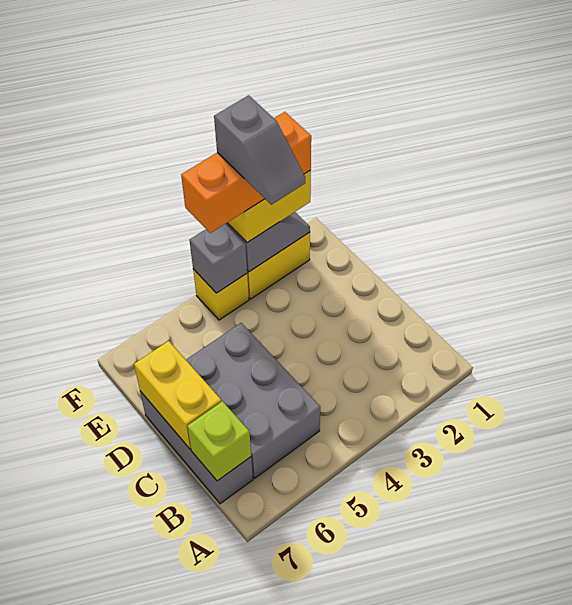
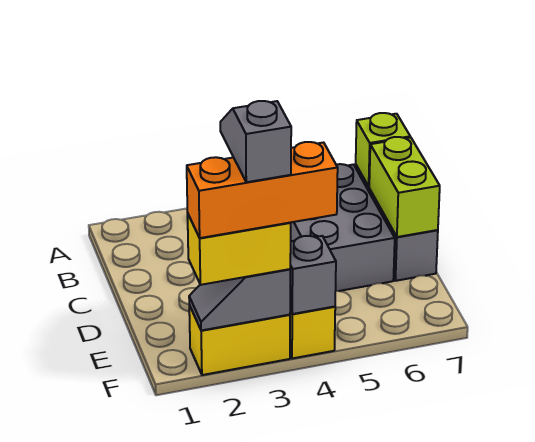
yellow 1x2 brick [134,341,221,449] -> lime 1x2 brick [369,137,440,237]

